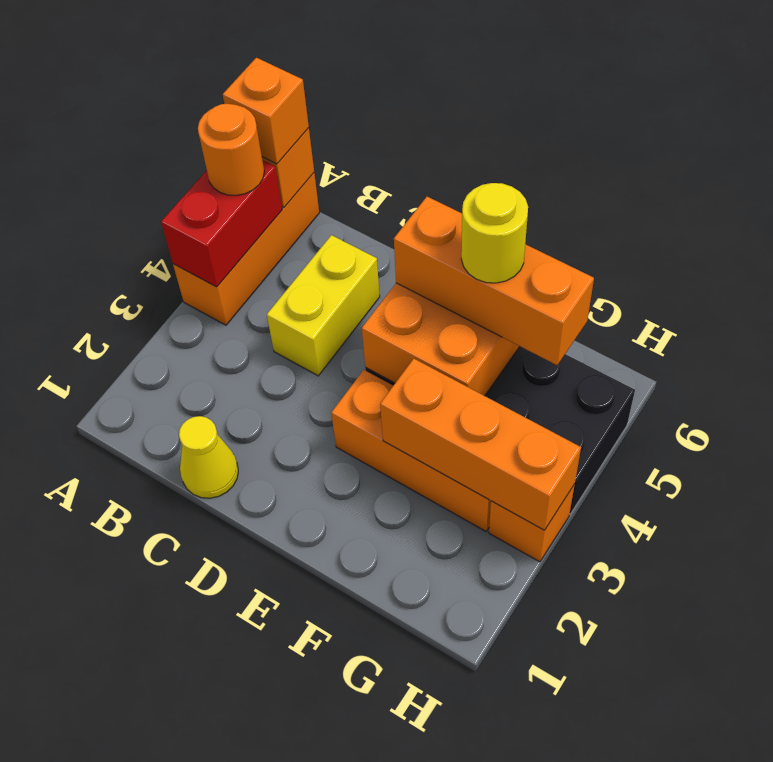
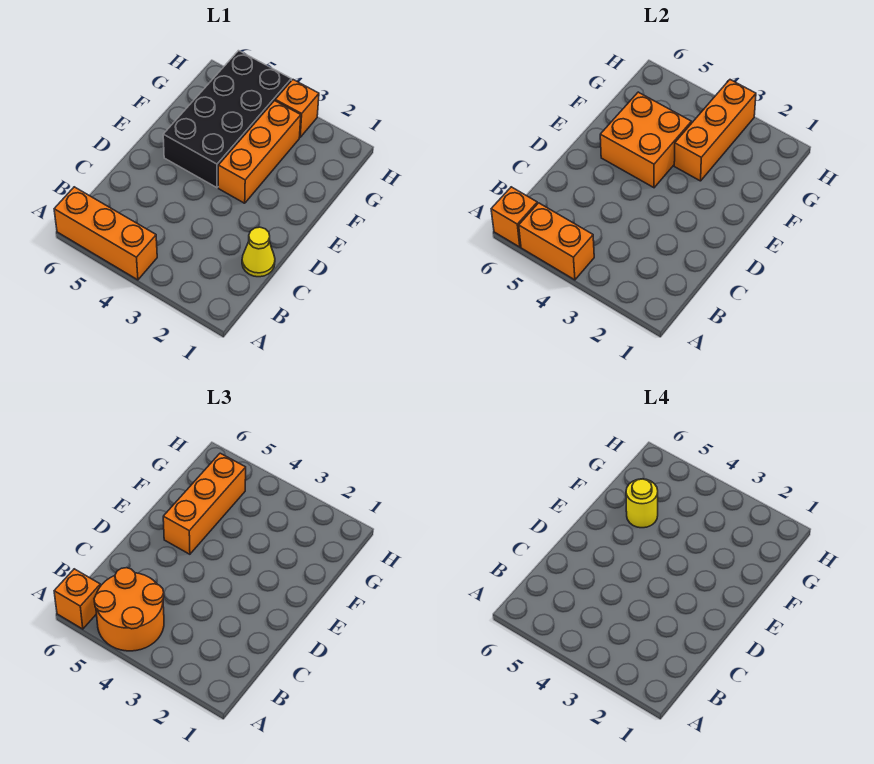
red 1x2 brick [161,160,282,287] -> orange 1x2 brick [519,203,594,280]
orange 1x1 round brick [198,104,264,195] -> orange 2x2 round brick [94,568,164,651]
yellow 1x2 brick [267,235,380,376] -> none

